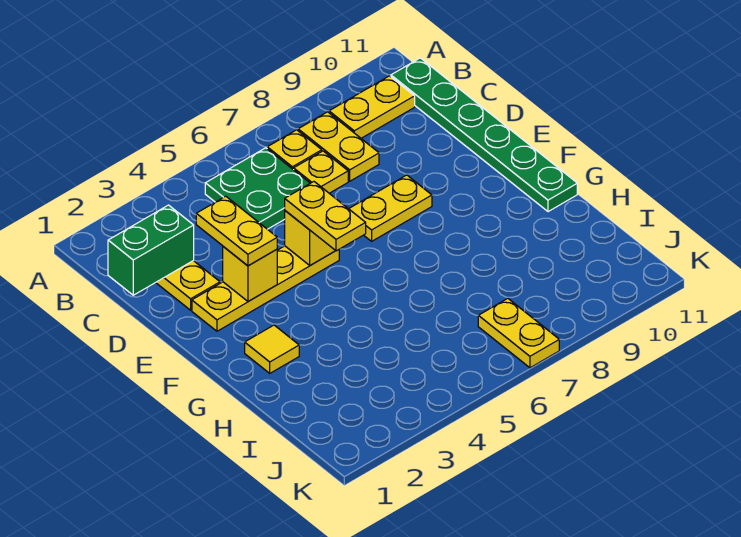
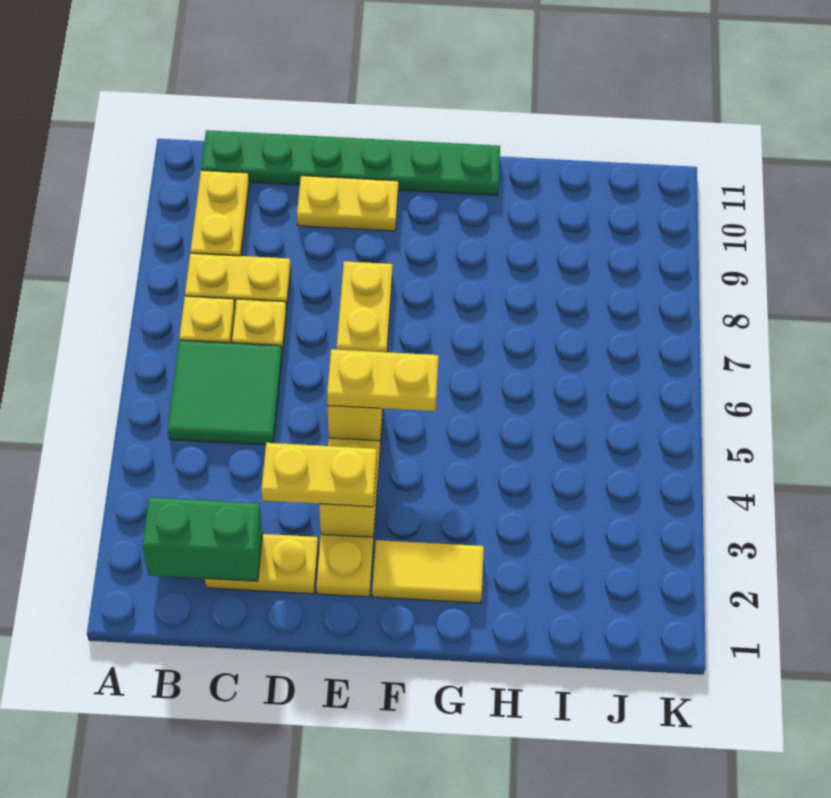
green 2x2 plate [205,148,310,229] -> green 2x2 tile [168,340,282,445]
green 1x2 brick [108,205,194,295] -> green 1x2 brick turned to [142,497,263,581]
yellow 1x1 tile [245,325,299,373] -> yellow 1x2 tile [372,540,484,603]
yellow 1x2 plate [478,298,559,368] -> yellow 1x2 plate moved to [297,176,398,231]

